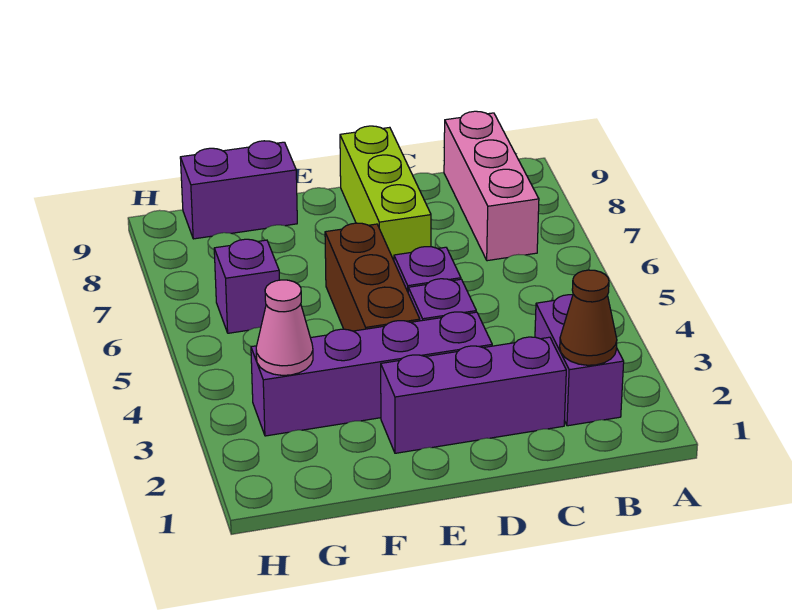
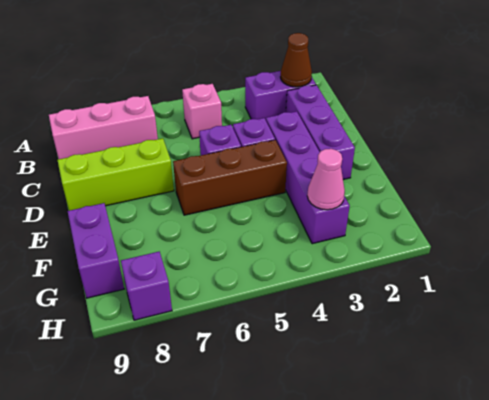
none -> pink 1x1 brick [182,84,222,139]
purple 1x1 brick [214,239,279,333] -> purple 1x1 brick moved to [121,252,172,320]

